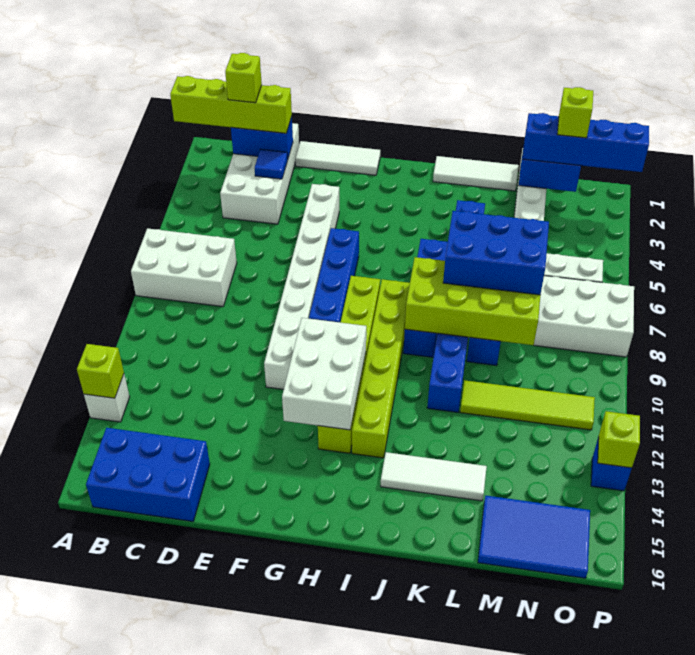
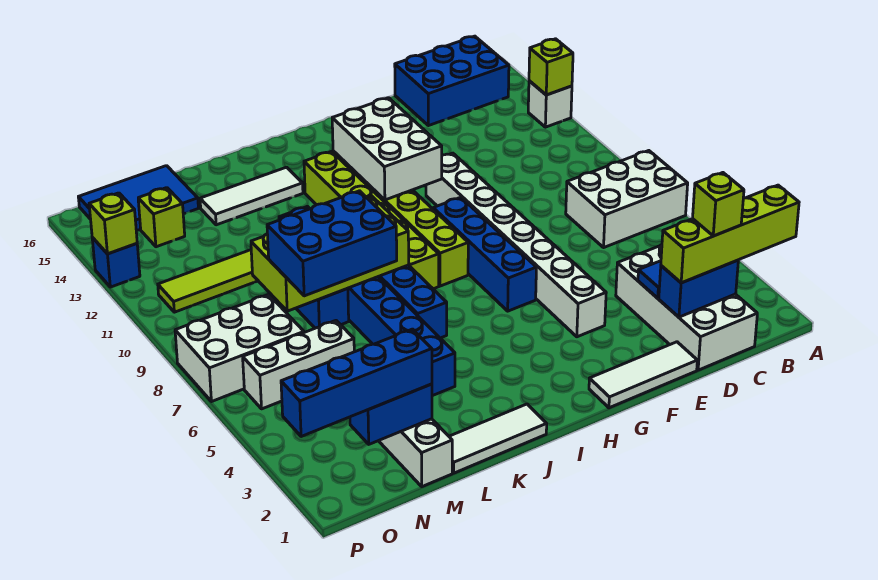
lime 1x1 brick [557,87,593,138] -> lime 1x1 brick moved to [138,188,185,247]

